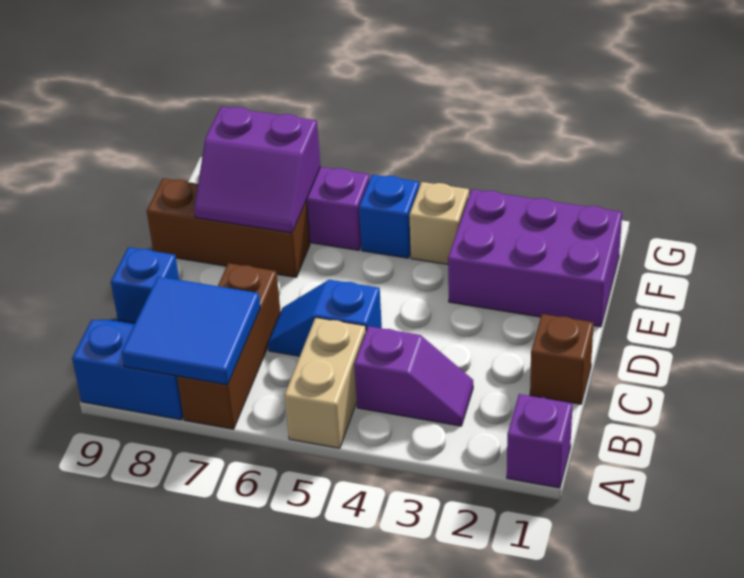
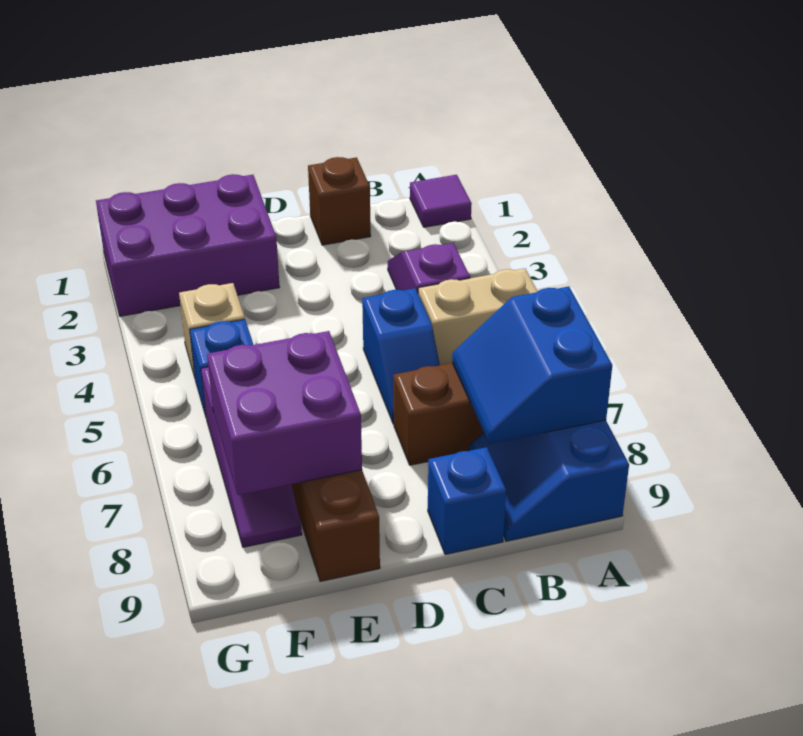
purple 1x1 brick [507,394,573,488] -> purple 1x1 tile [410,175,472,227]
blue 2x2 tile [121,277,260,385] -> blue 2x2 slope [452,286,612,444]
purple 2x3 brick [448,189,622,327] -> purple 2x3 brick turned to [96,174,280,316]
purple 2x2 slope [194,106,321,233] -> purple 2x2 brick [207,331,362,495]

